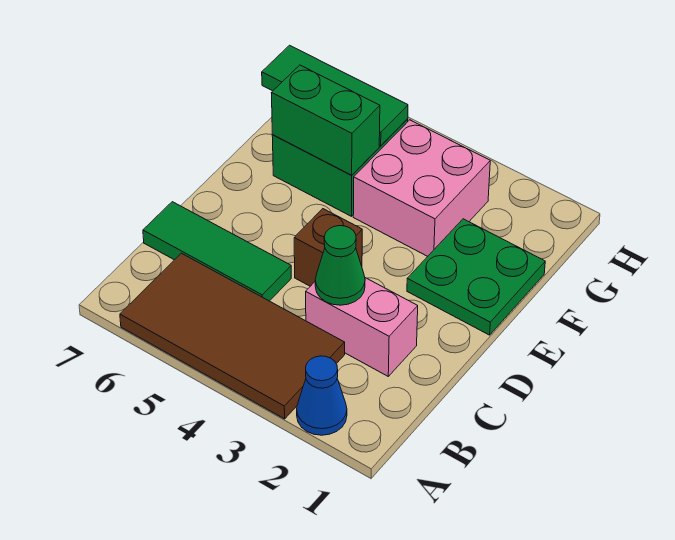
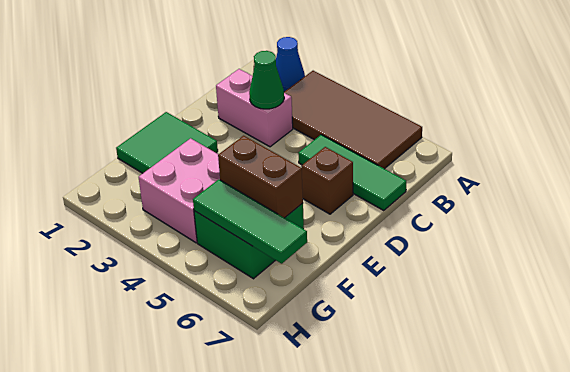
brown 1x1 brick [294,209,362,286] -> brown 1x1 brick moved to [302,147,353,214]
green 2x2 plate [407,219,545,335] -> green 2x2 tile [116,112,218,173]
green 1x2 brick [272,65,380,175] -> brown 1x2 brick [218,136,303,218]

